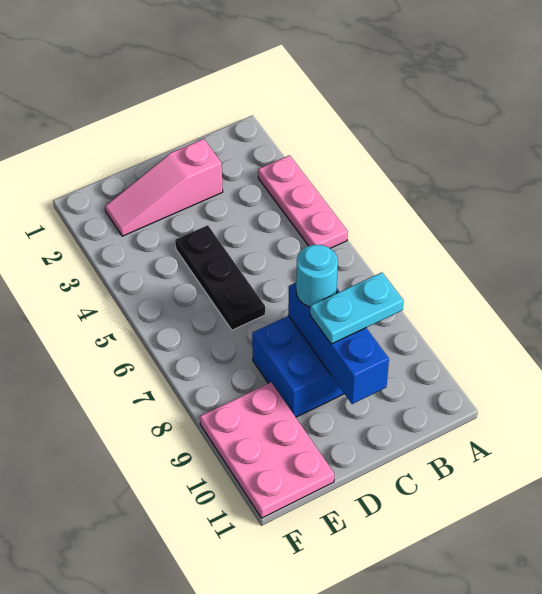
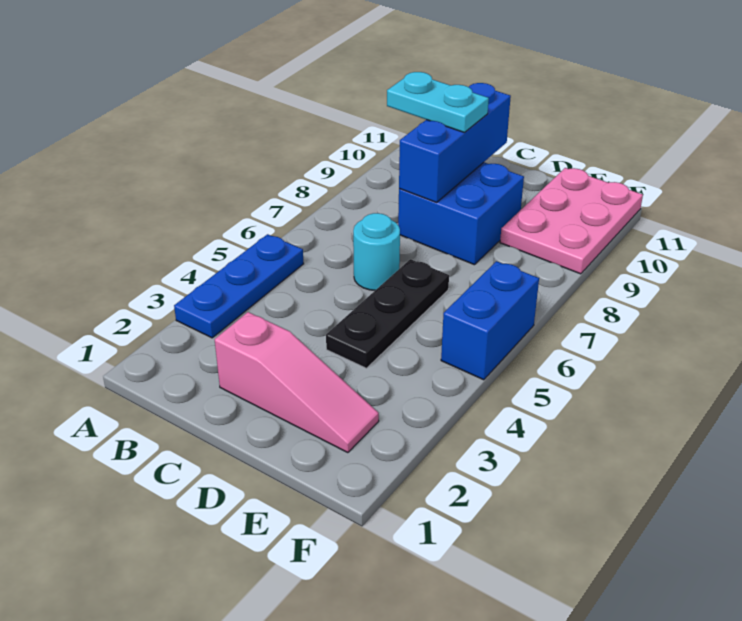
pink 1x3 plate [258,155,348,248] -> blue 1x3 plate [174,234,304,338]
cyan 1x1 round brick [296,245,338,307] -> cyan 1x1 round brick moved to [353,213,400,290]
none -> blue 1x2 brick [441,261,539,380]

